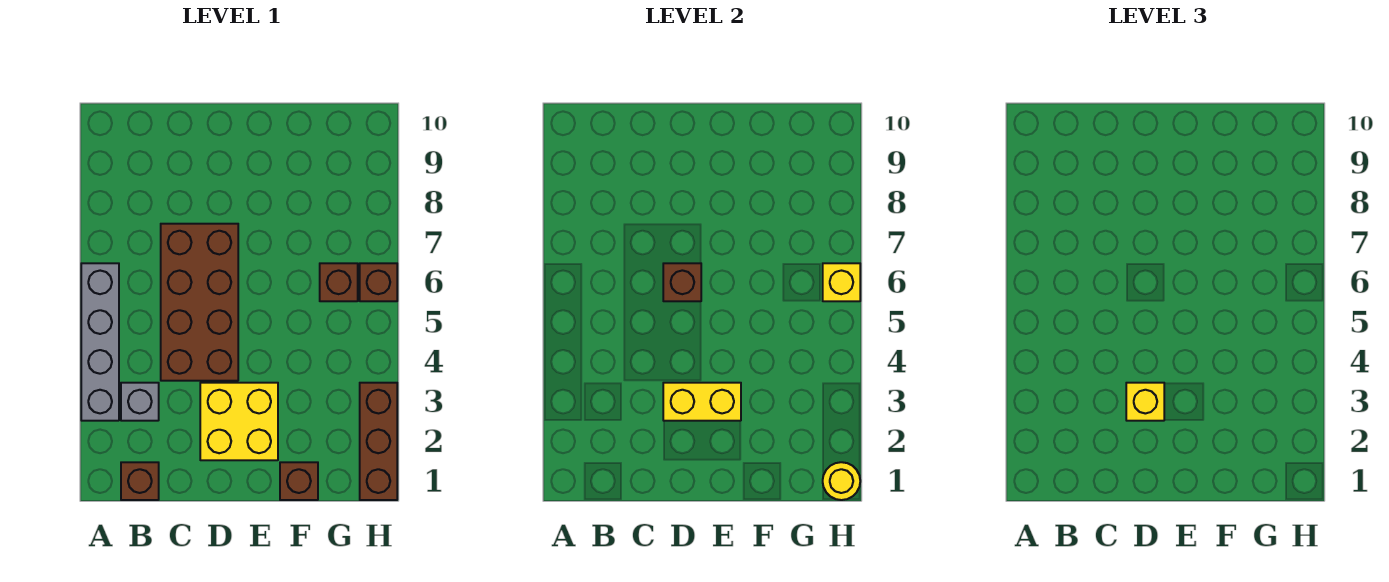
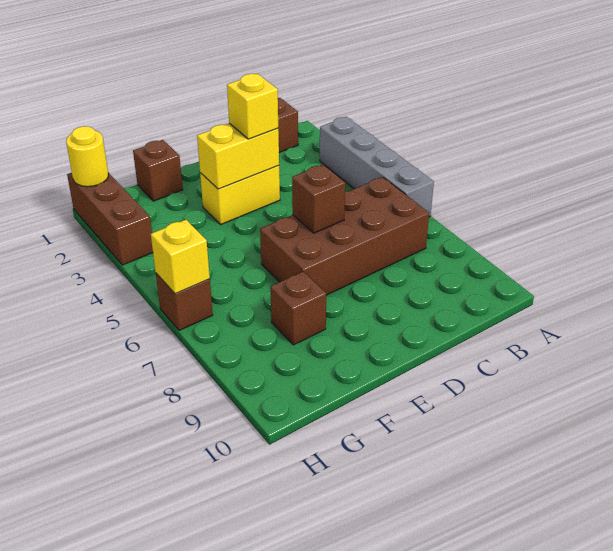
grey 1x1 brick [121,383,159,421] -> none
brown 2x4 brick [161,224,238,381] -> brown 2x4 brick turned to [260,177,429,295]
yellow 2x2 brick [200,383,278,460] -> yellow 1x2 brick [200,166,280,224]
brown 1x1 brick [320,263,358,301] -> brown 1x1 brick moved to [270,272,326,345]

